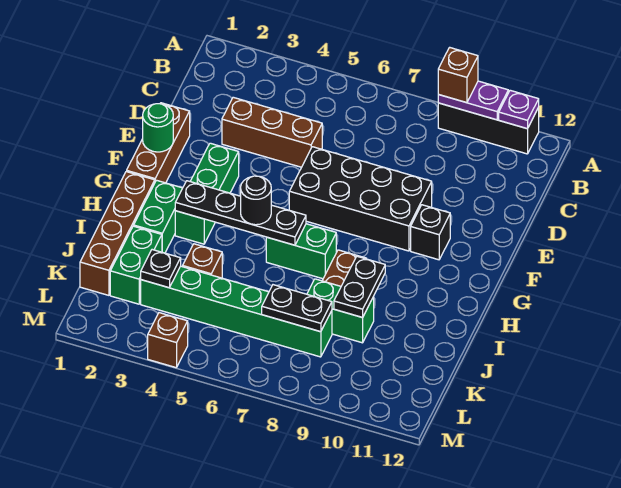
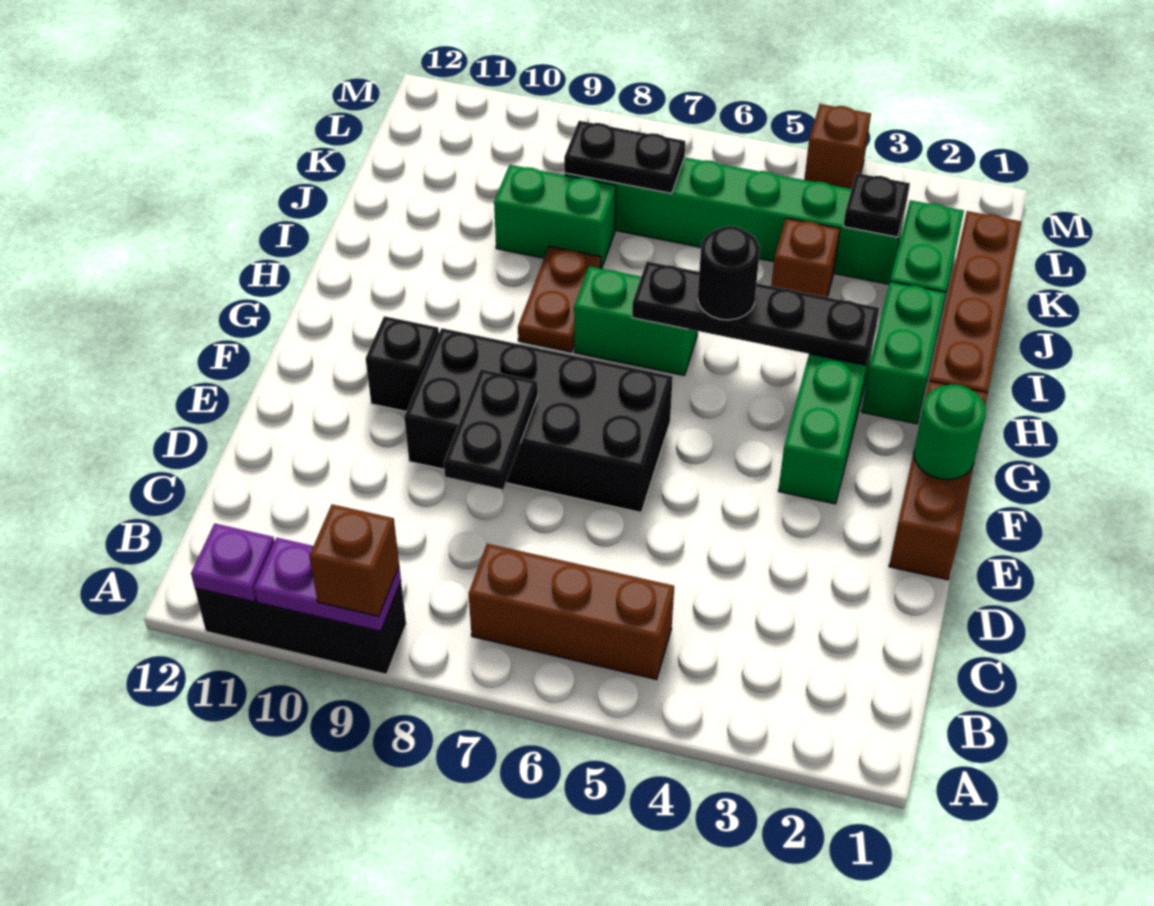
brown 1x3 brick [222,97,322,167] -> brown 1x3 brick moved to [468,544,674,679]
black 1x2 plate [334,256,385,317] -> black 1x2 plate moved to [444,369,538,489]

